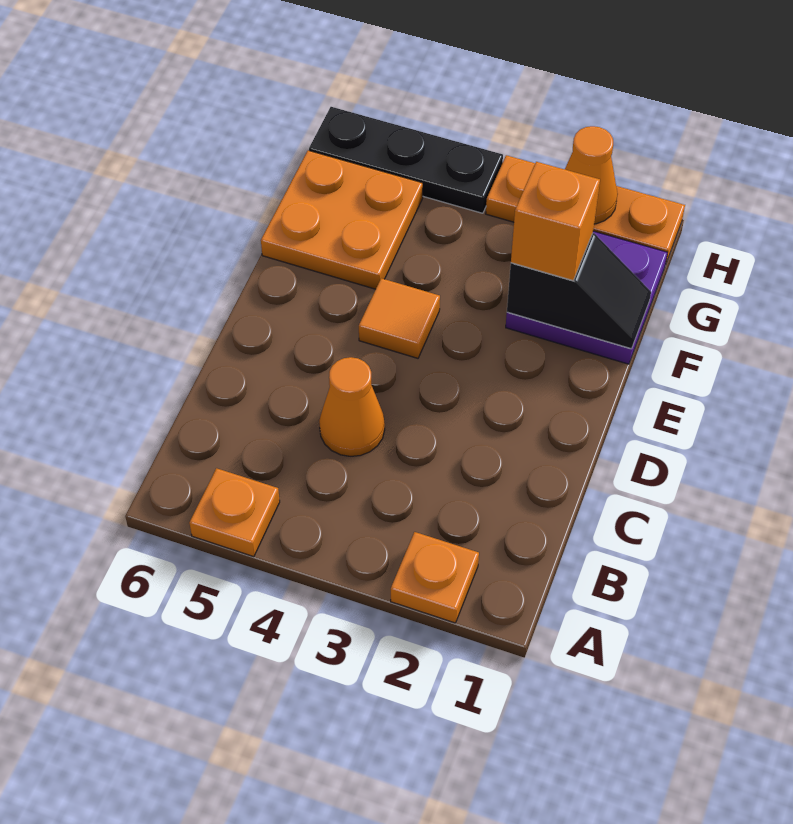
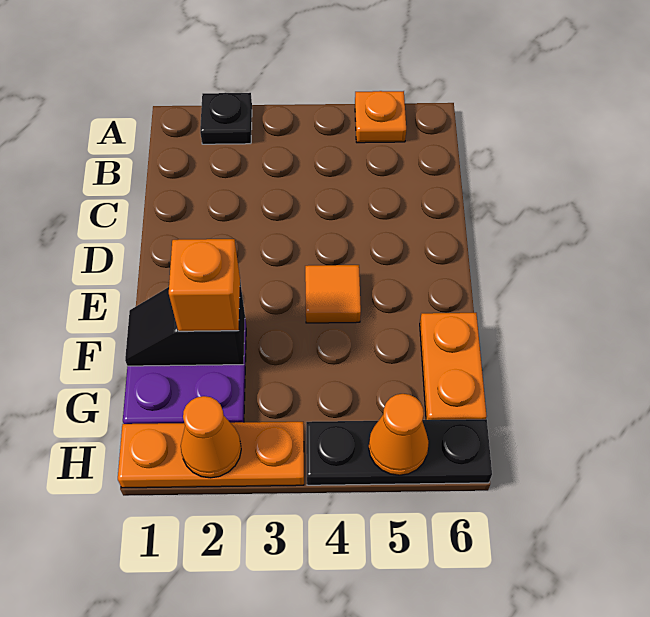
orange 1x1 plate [391,532,479,623] -> black 1x1 plate [200,93,252,144]
orange 1x1 cone [319,357,385,456] -> orange 1x1 cone moved to [369,394,429,475]
orange 2x2 plate [261,150,423,289] -> orange 1x2 plate [420,313,487,420]

